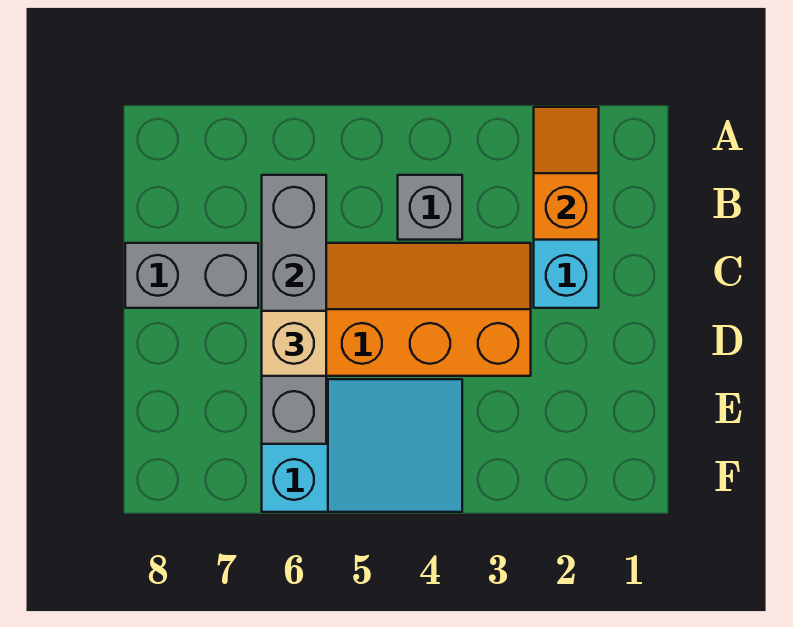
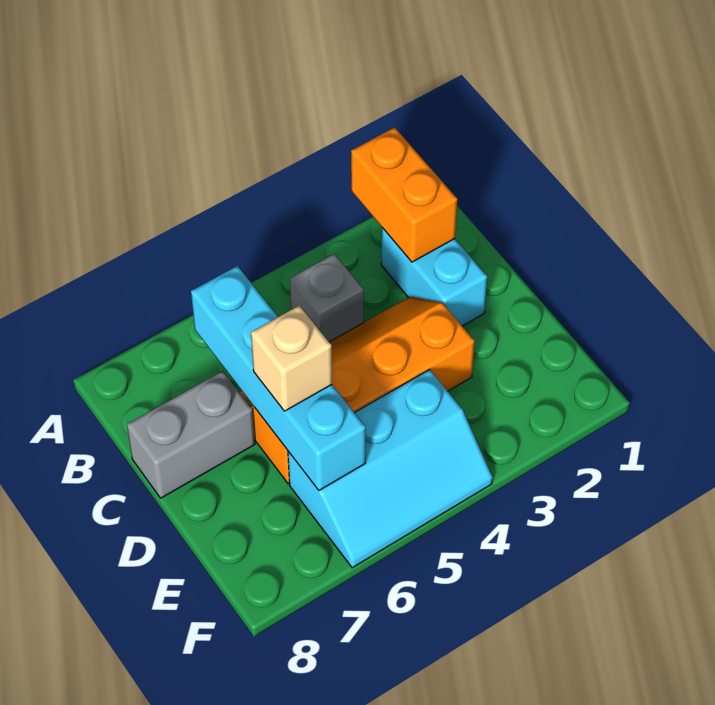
orange 1x2 slope [534,107,599,240] -> orange 1x2 brick [351,127,457,262]
grey 1x4 brick [262,175,326,444] -> cyan 1x4 brick [191,266,366,490]
cyan 2x3 slope [262,379,462,512] -> cyan 2x3 slope turned to [288,370,493,568]

